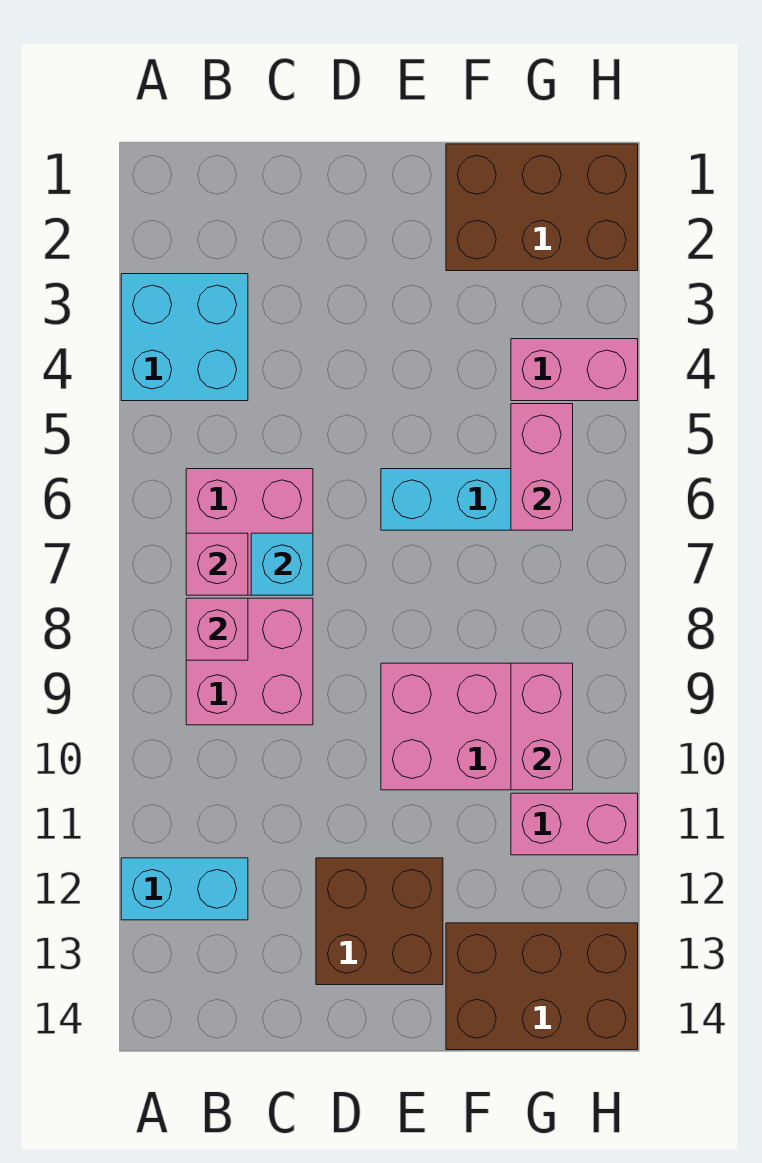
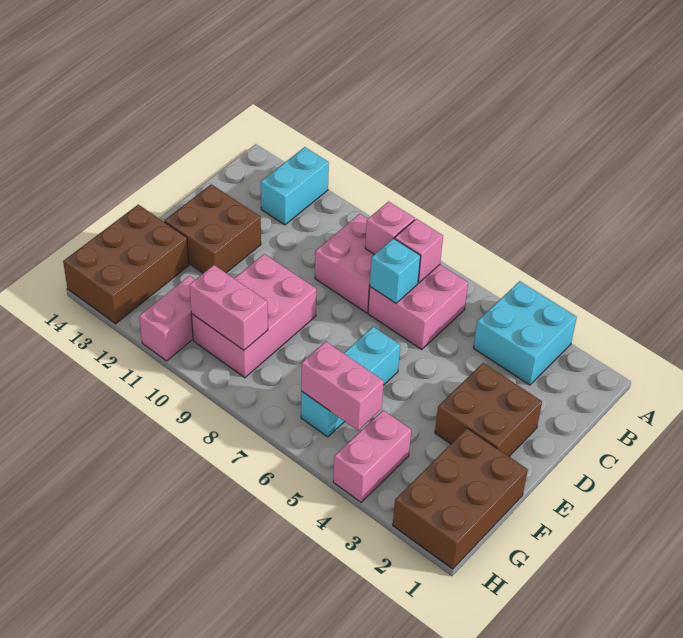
none -> brown 2x2 brick [435,363,542,456]

